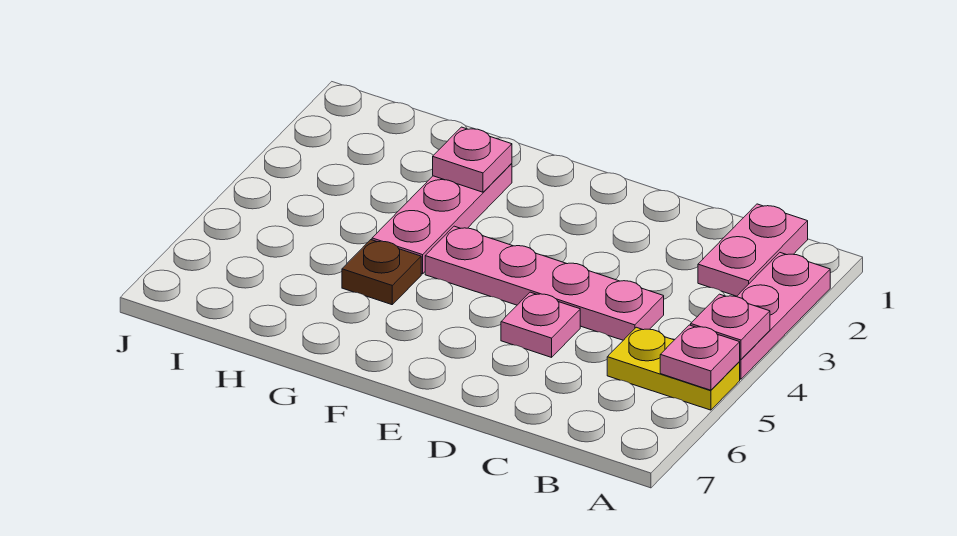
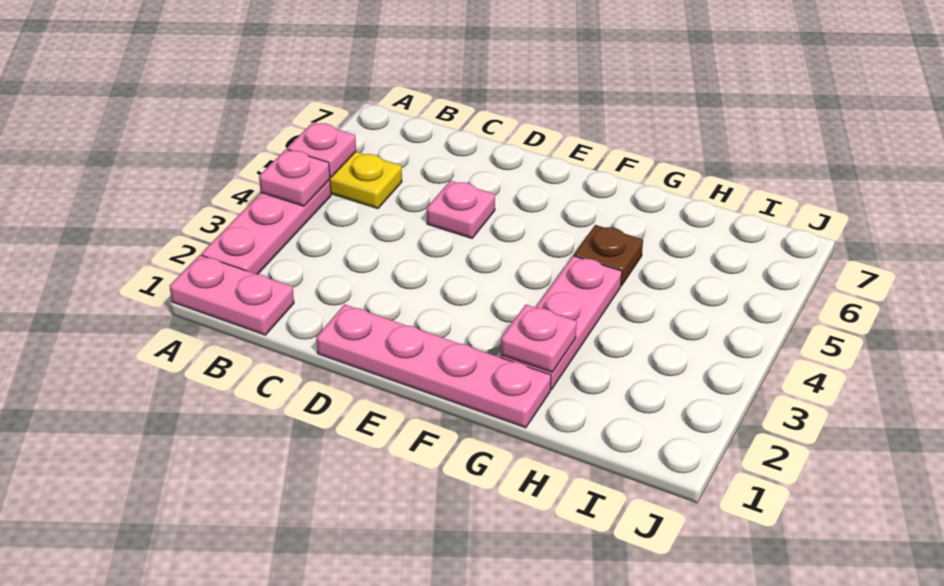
pink 1x2 plate [698,204,808,296] -> pink 1x2 plate turned to [170,255,294,335]
pink 1x4 plate [425,226,664,340] -> pink 1x4 plate moved to [316,304,551,428]

